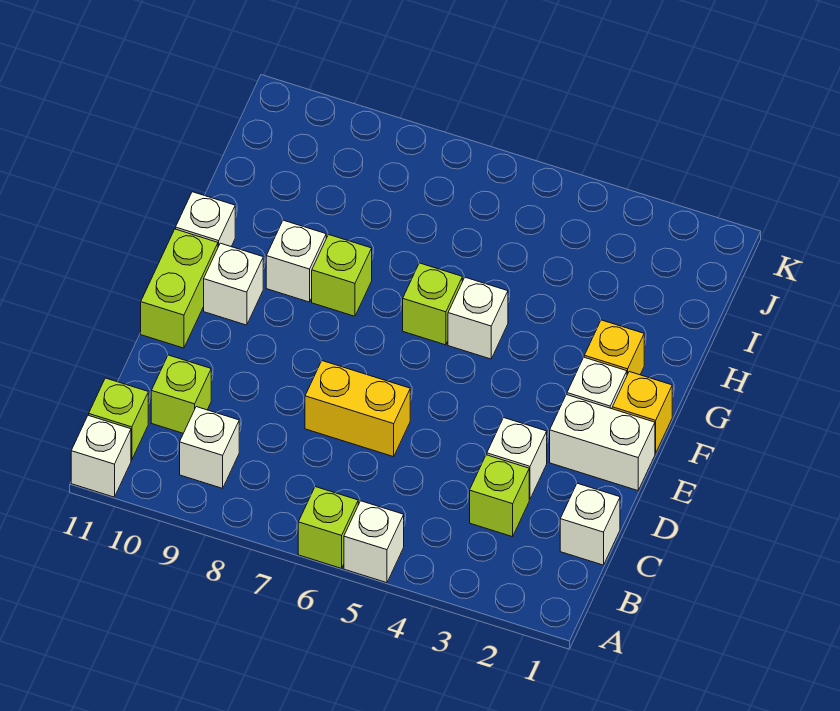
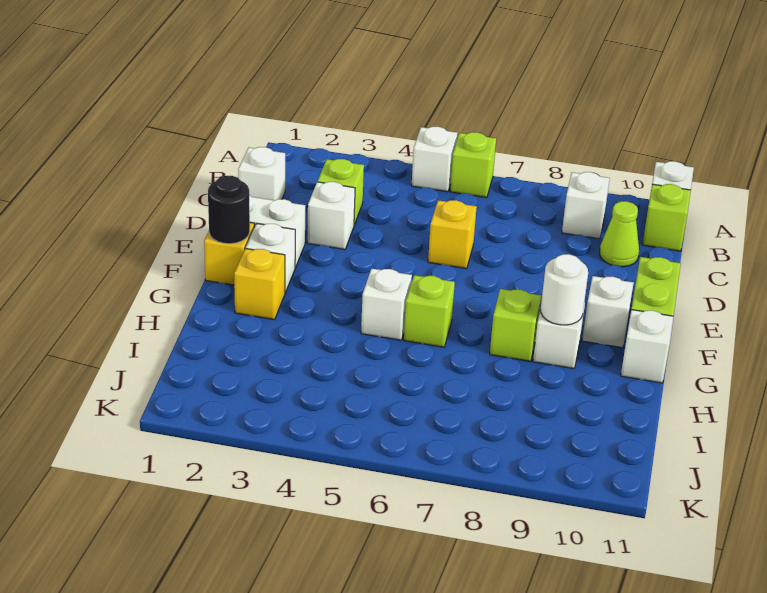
lime 1x1 brick [151,355,211,433] -> lime 1x1 cone [600,201,639,267]
yellow 1x2 brick [305,361,410,457] -> yellow 1x1 brick [428,200,477,269]
none -> black 1x1 round brick [208,176,250,244]
none -> white 1x1 round brick [541,254,588,325]

